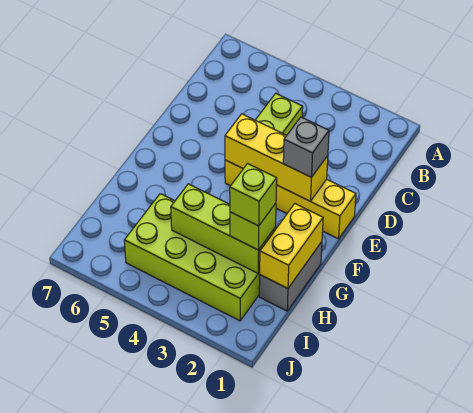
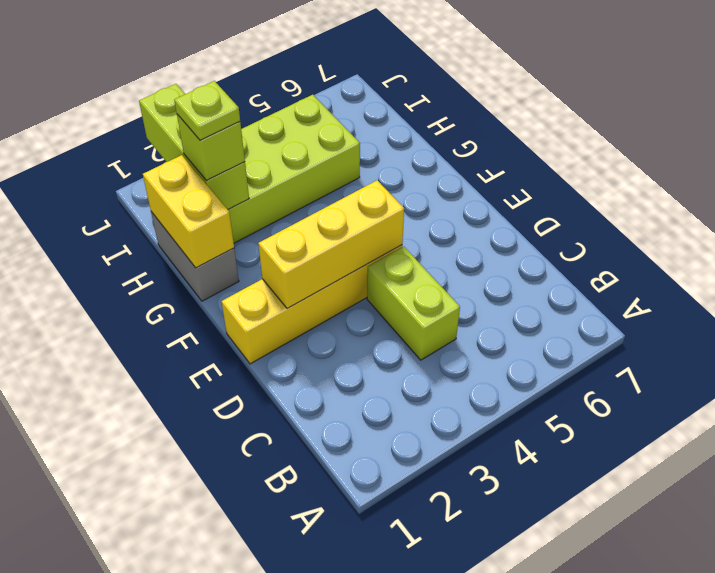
grey 1x1 brick [283,117,329,177] -> none
lime 1x3 brick [171,184,276,273] -> lime 1x3 brick turned to [139,84,249,210]
lime 1x1 brick [230,164,277,226] -> lime 1x1 plate [174,81,240,140]

